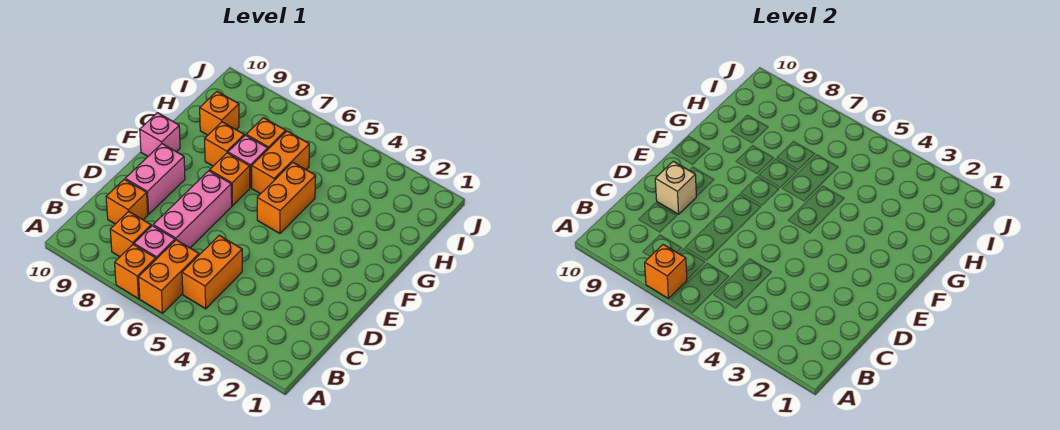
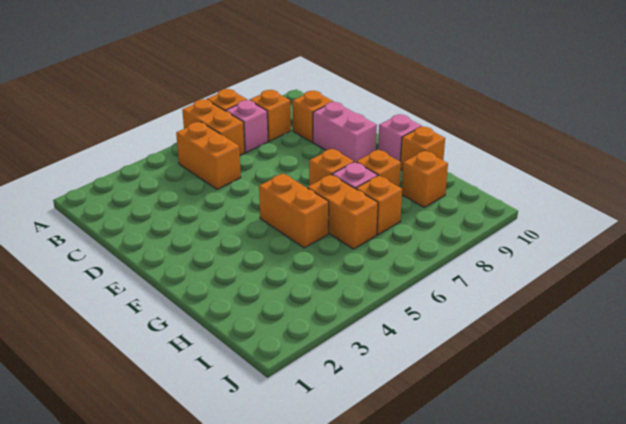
orange 1x1 brick [645,244,687,299] -> orange 1x1 brick moved to [401,126,445,170]
pink 1x3 brick [153,171,232,248] -> none
tan 1x1 brick [655,161,696,214] -> none

